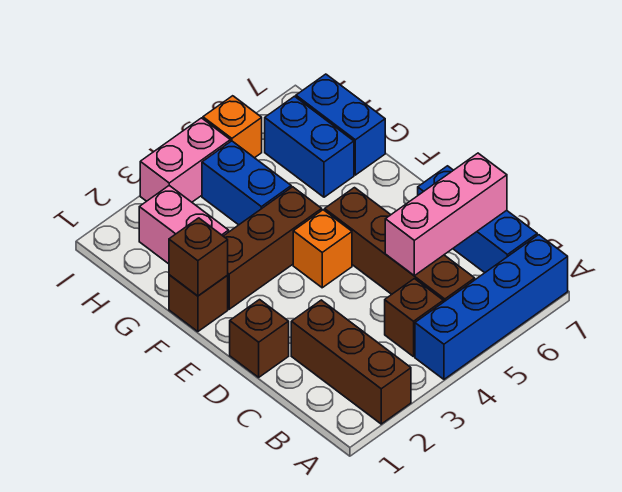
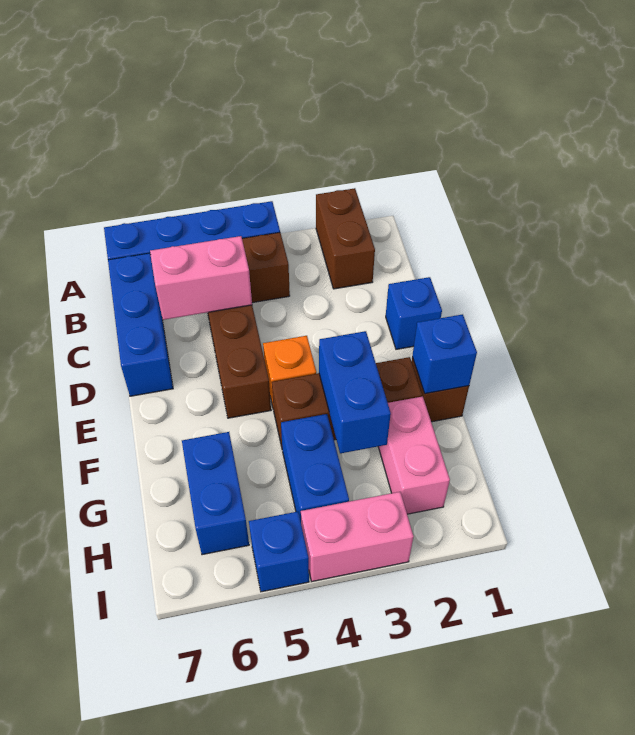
brown 1x3 brick [291,300,411,424] -> brown 1x2 brick [316,188,375,289]
pink 1x3 brick [385,153,507,276] -> pink 1x2 brick [150,236,252,320]
brown 1x1 brick [230,300,289,377] -> blue 1x1 brick [386,277,442,349]
brown 1x1 brick [169,218,228,296] -> blue 1x1 brick [412,314,477,394]
blue 1x2 brick [296,74,385,175] -> blue 1x2 brick moved to [319,331,391,453]
orange 1x1 brick [203,96,262,158] -> blue 1x1 brick [249,512,309,592]

